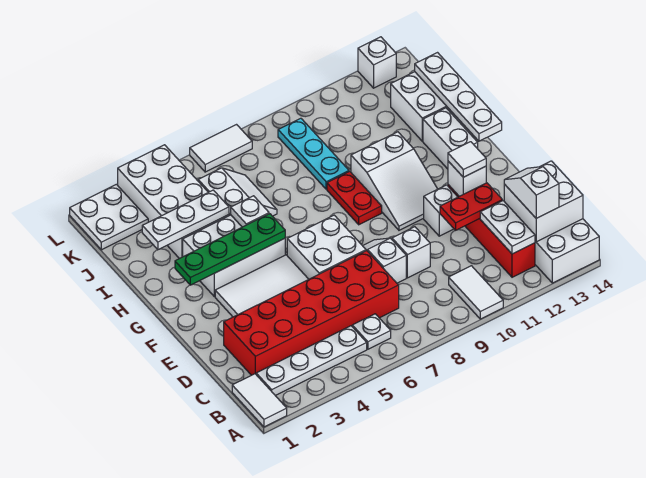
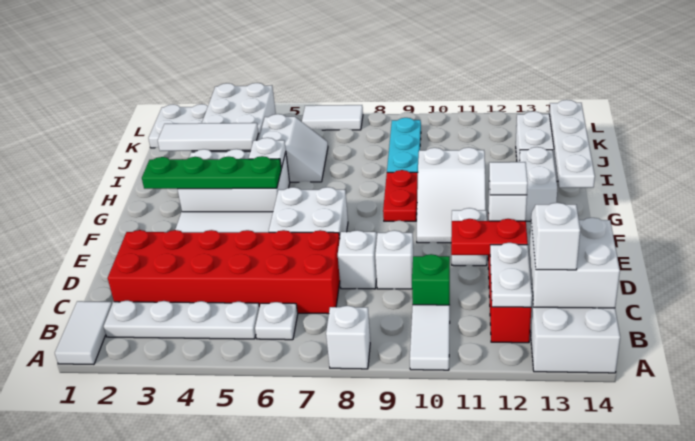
none -> green 1x1 brick [412,254,450,305]
white 1x3 plate [142,190,229,250] -> white 1x3 tile [158,123,259,151]
white 1x1 brick [358,37,396,88] -> white 1x1 brick moved to [326,306,370,369]

